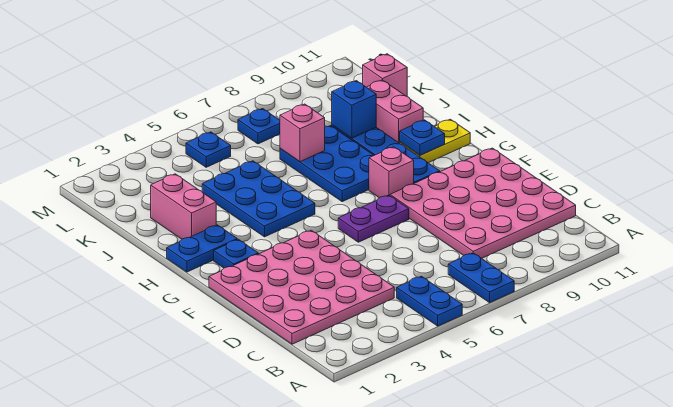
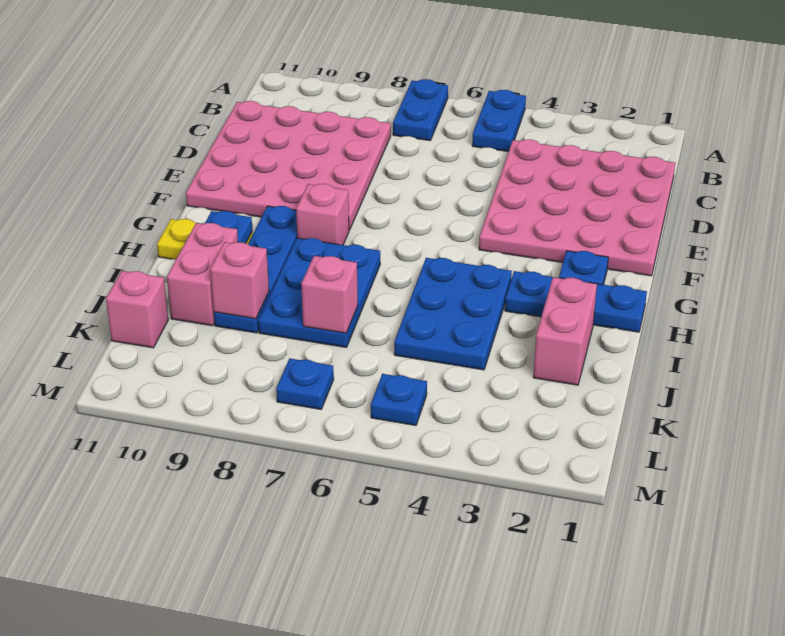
purple 1x2 plate [338,195,409,242] -> none
blue 1x2 plate [167,225,237,272] -> blue 1x3 plate [505,271,647,332]
blue 1x1 brick [332,81,376,138] -> pink 1x1 brick [210,242,269,319]

